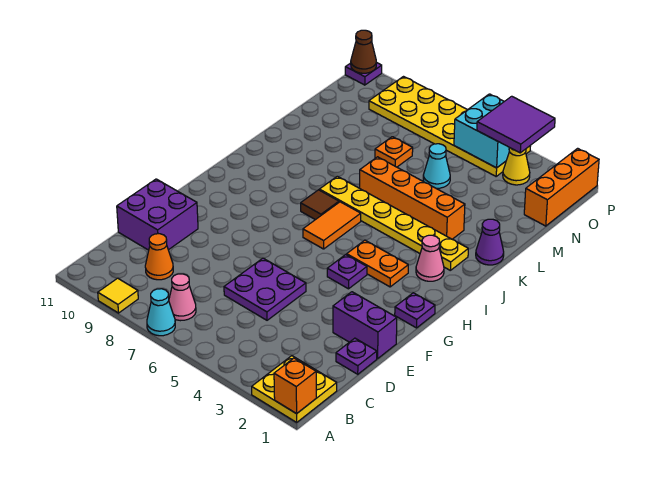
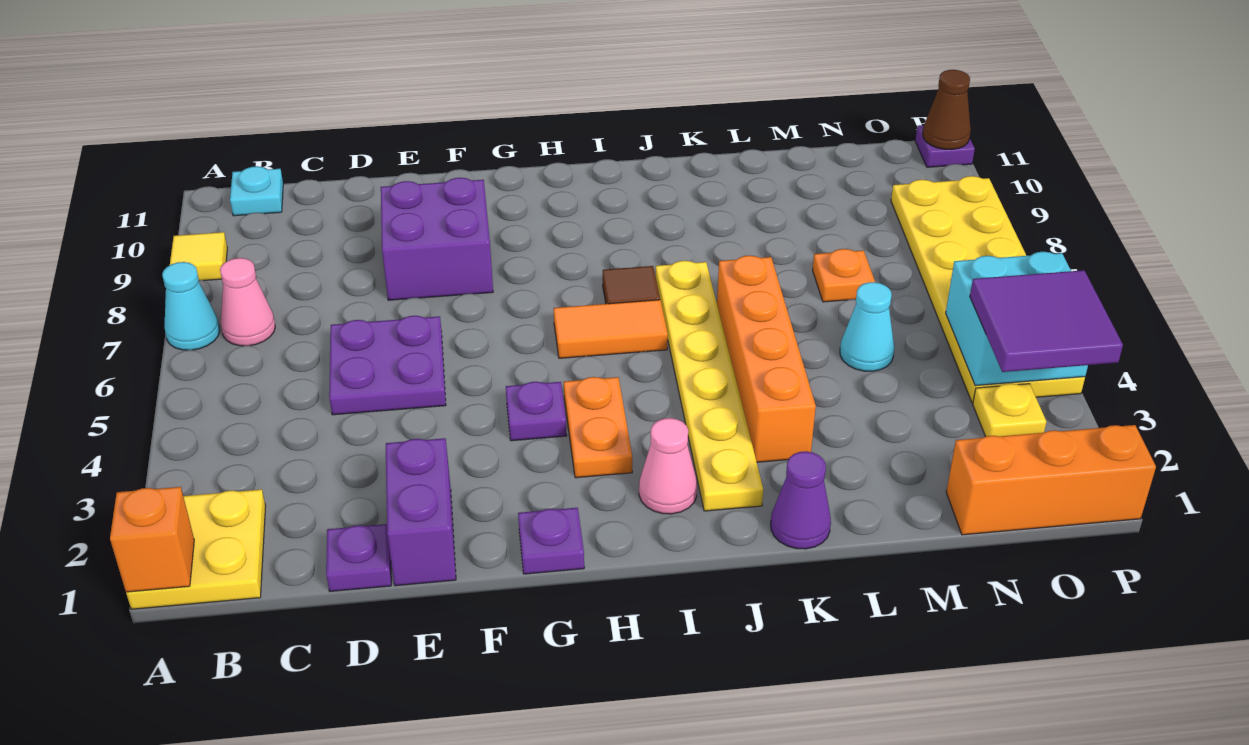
none -> cyan 1x1 plate [230,166,283,216]
orange 1x1 cone [145,234,173,280] -> none
purple 2x2 brick [117,179,198,250] -> purple 2x2 brick moved to [381,178,493,300]
yellow 1x1 cone [503,148,530,185] -> yellow 1x1 plate [973,383,1046,437]

